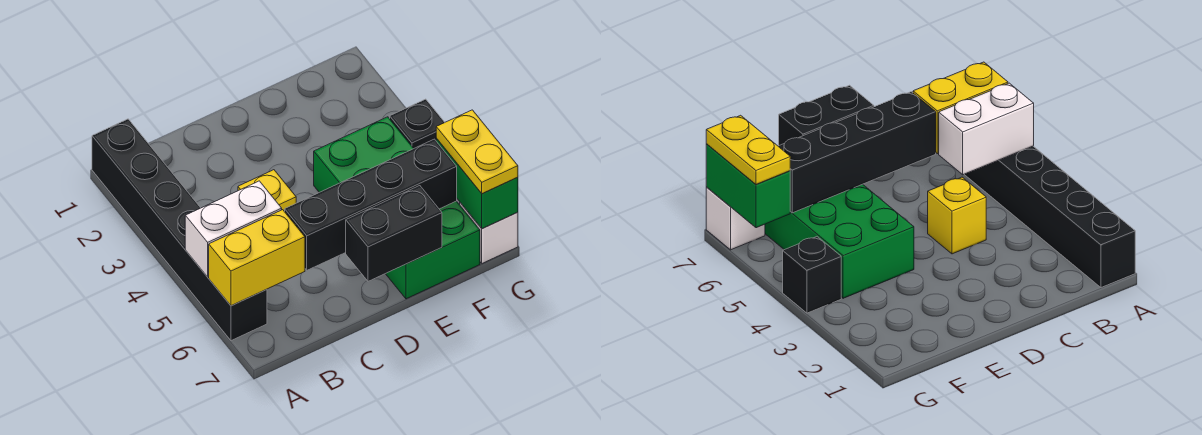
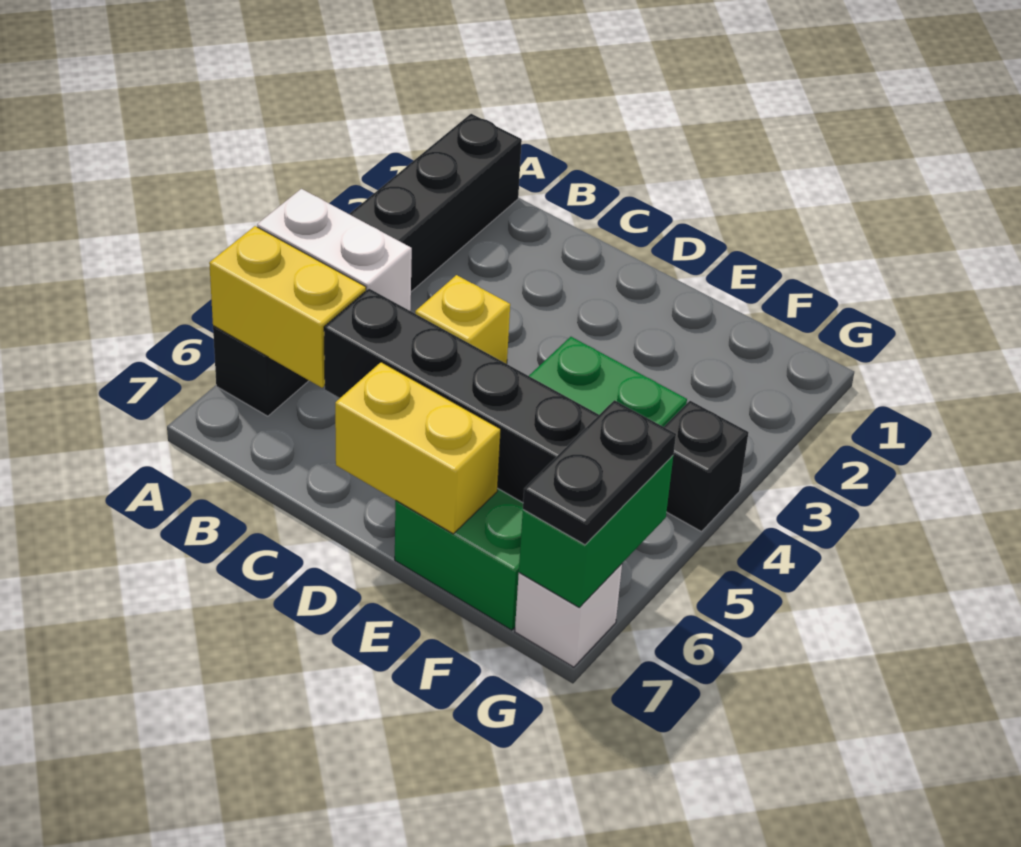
black 1x2 brick [346,186,442,281] -> yellow 1x2 brick [335,362,501,534]
yellow 1x2 plate [436,110,518,193] -> black 1x2 plate [523,400,676,545]

